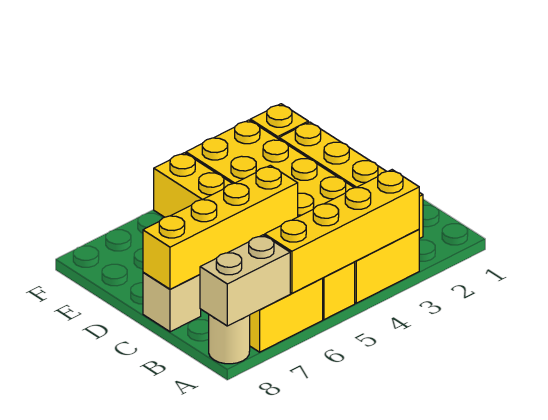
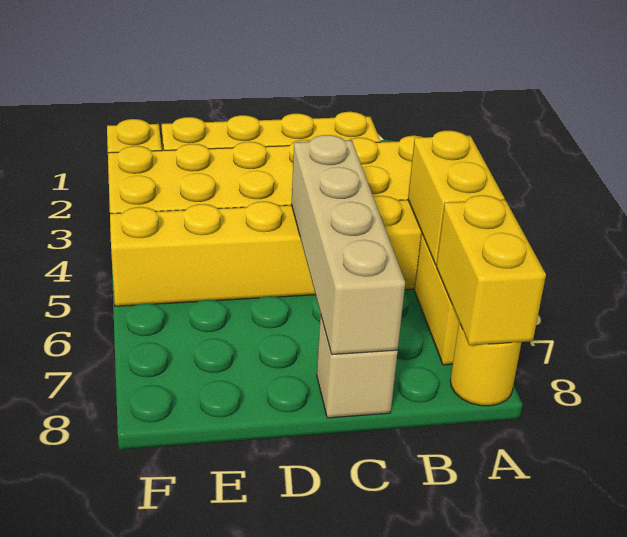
yellow 1x4 brick [265,170,419,293] -> yellow 1x2 brick [408,131,504,265]
tan 1x2 brick [200,235,290,326] -> yellow 1x2 brick [436,195,546,345]
tan 1x1 round brick [209,315,250,364] -> yellow 1x1 round brick [450,322,522,406]
yellow 1x4 brick [143,165,298,289] -> tan 1x4 brick [291,135,405,355]

